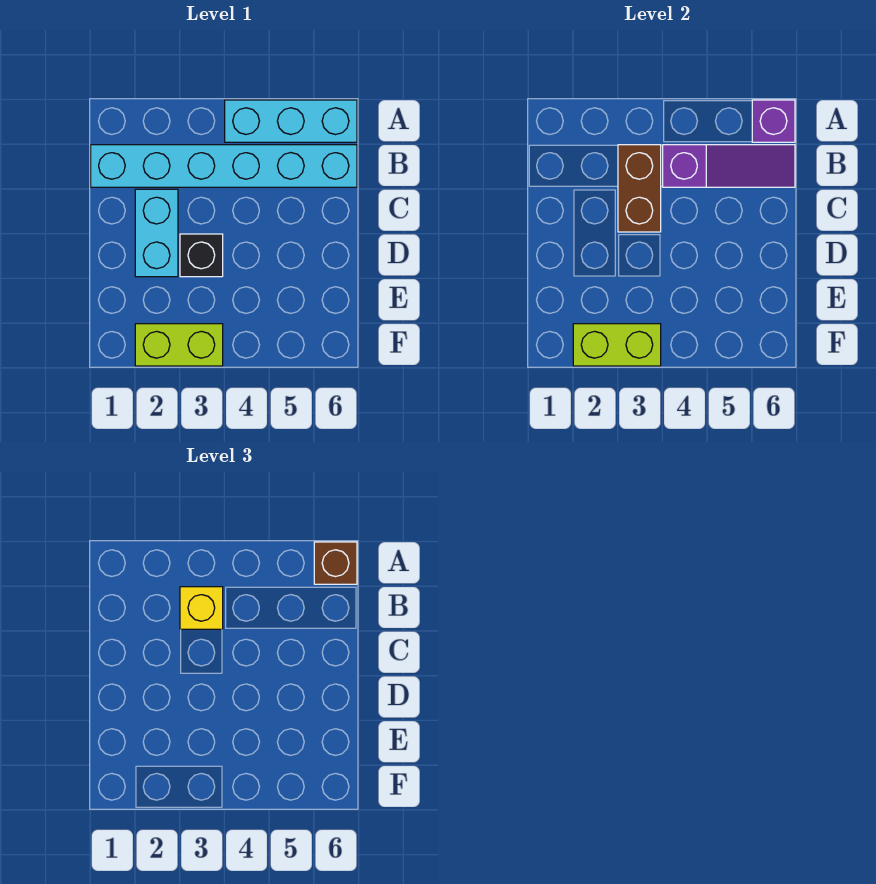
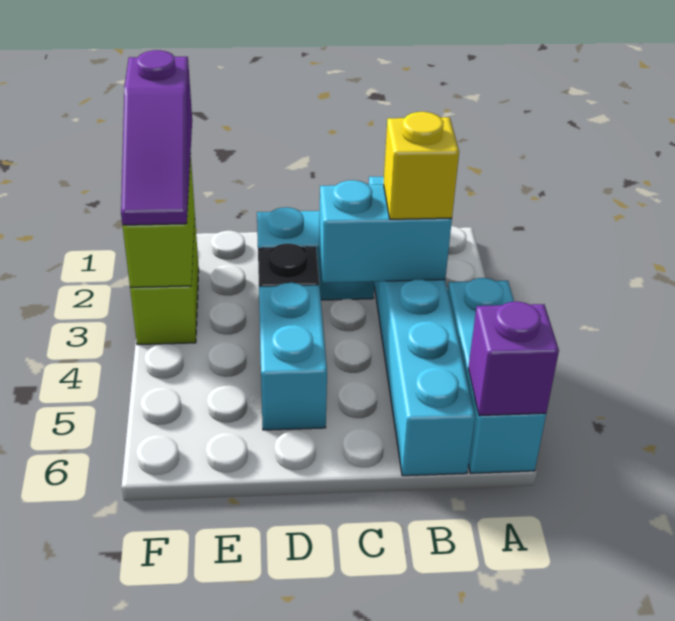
brown 1x1 brick [314,542,357,584] -> none
brown 1x2 brick [618,145,661,232] -> cyan 1x2 brick [319,180,452,283]
purple 1x3 slope [663,145,795,187] -> purple 1x3 slope moved to [121,50,192,225]
none -> cyan 1x2 brick [259,283,327,430]

